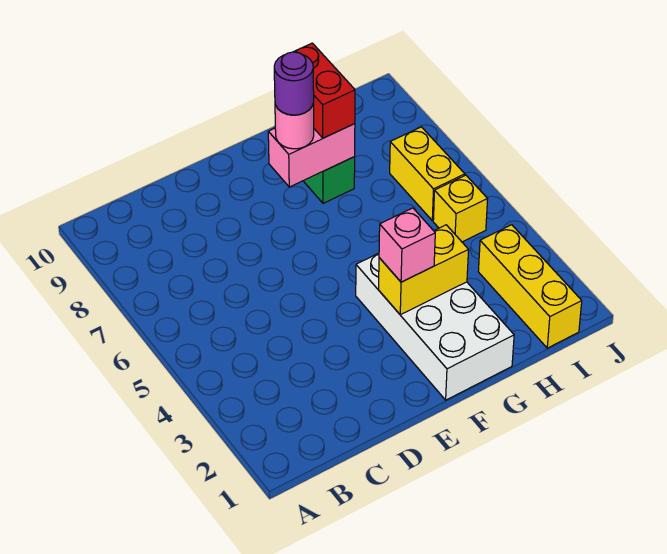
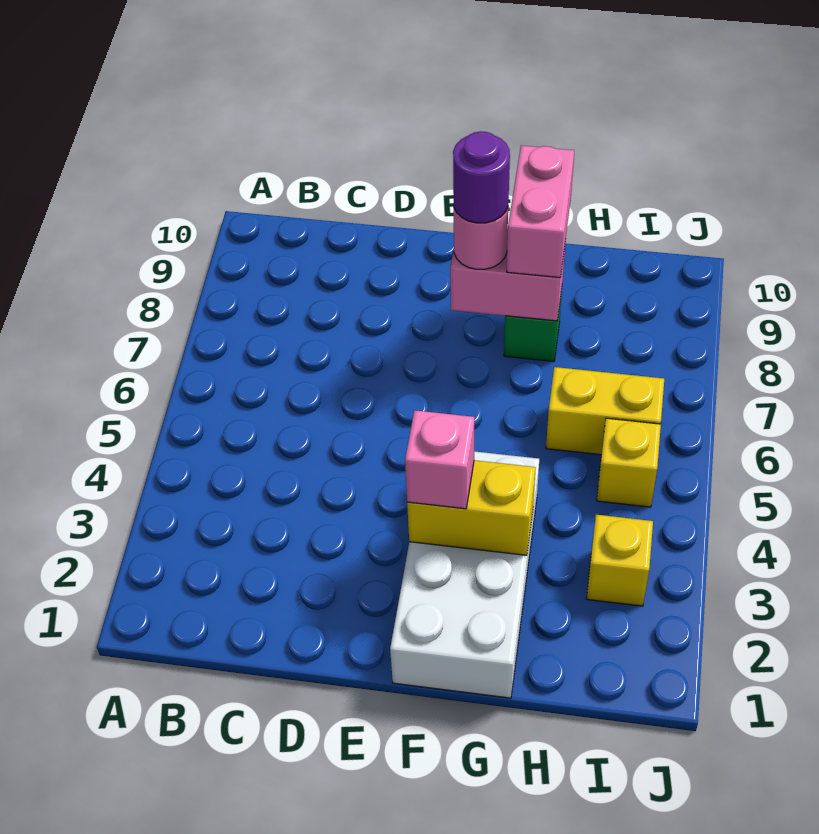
red 1x2 brick [294,43,355,138] -> pink 1x2 brick [507,145,574,278]
yellow 1x3 brick [478,225,582,348] -> yellow 1x1 brick [587,515,653,606]
yellow 1x2 brick [390,127,465,221] -> yellow 1x2 brick turned to [546,367,664,455]

